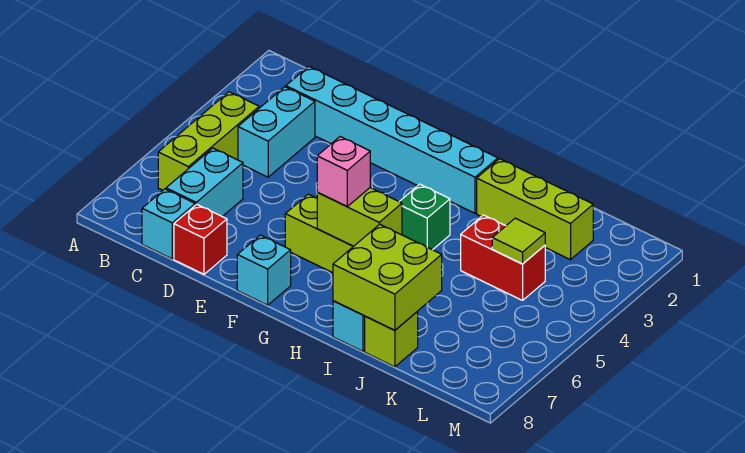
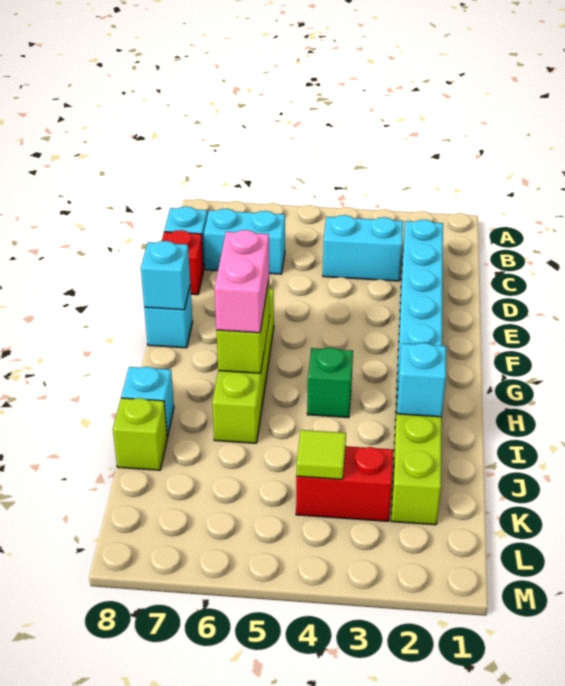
lime 1x3 brick [158,92,259,190] -> none
none -> cyan 1x1 brick [141,241,190,310]
pink 1x1 brick [317,137,370,206] -> pink 1x2 brick [215,230,269,333]
none -> cyan 1x1 brick [397,343,446,417]
lime 2x2 brick [333,224,442,330] -> none
red 1x2 brick [461,215,545,300] -> red 1x2 brick turned to [296,446,393,521]

